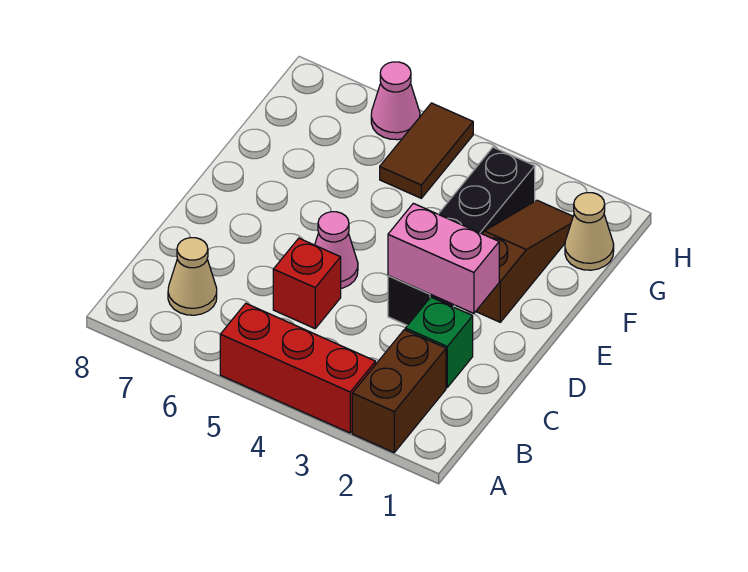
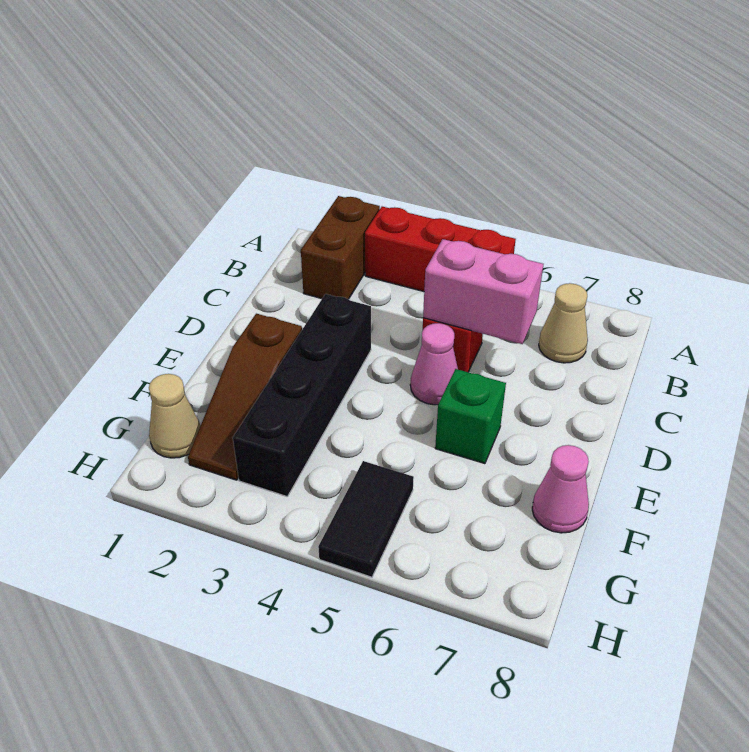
green 1x1 brick [405,297,473,387] -> green 1x1 brick moved to [435,369,506,464]
pink 1x2 brick [388,203,499,314] -> pink 1x2 brick moved to [423,239,543,344]
brown 1x2 tile [380,103,473,198] -> black 1x2 tile [318,461,414,577]
pink 1x1 cone [371,62,420,140] -> pink 1x1 cone moved to [532,445,589,533]

